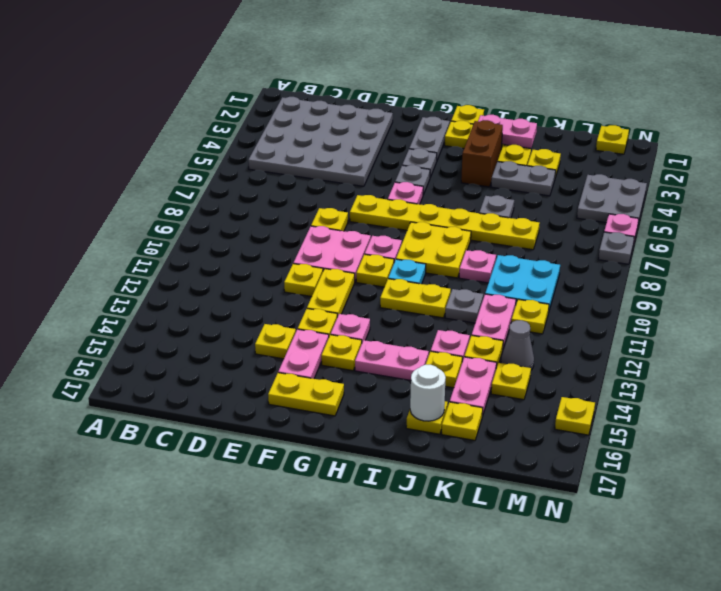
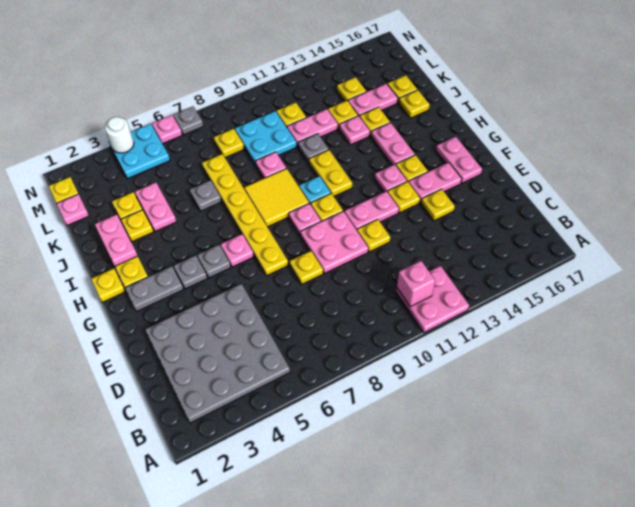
none -> pink 2x2 plate [396,266,469,333]
none -> pink 1x1 brick [397,261,435,307]
yellow 1x2 plate [307,269,355,317] -> pink 1x2 plate [345,191,399,230]
yellow 1x2 plate [268,373,344,416] -> pink 1x2 plate [436,137,482,183]
yellow 2x2 plate [396,222,471,278] -> yellow 2x2 tile [244,169,309,227]
brown 1x2 brick [461,120,503,187] -> none
grey 1x2 plate [491,161,556,196] -> pink 1x2 plate [135,182,176,231]
white 1x1 round brick [410,365,446,421] -> white 1x1 round brick moved to [105,117,134,153]
none -> pink 1x1 plate [56,194,89,226]
grey 1x1 cone [501,320,534,370] -> none
grey 2x2 plate [577,174,647,224] -> cyan 2x2 plate [108,124,170,179]
yellow 1x1 plate [555,397,595,435] -> yellow 1x1 plate moved to [214,129,244,158]

